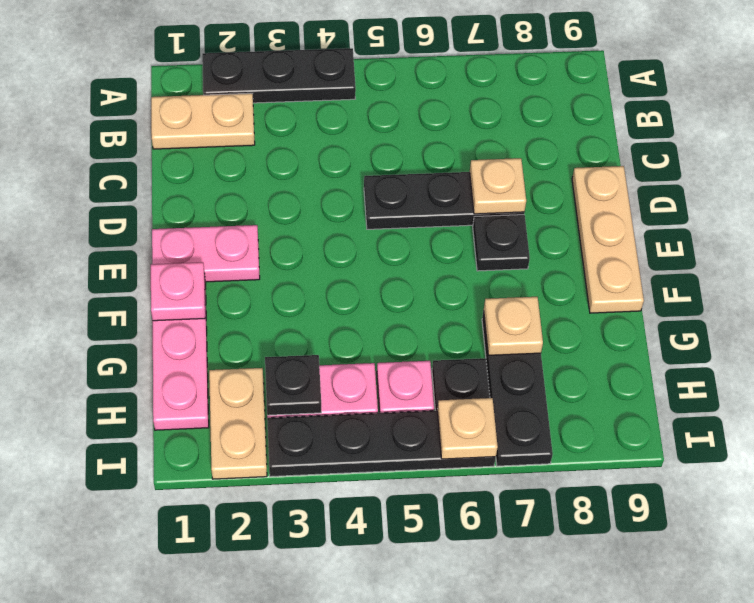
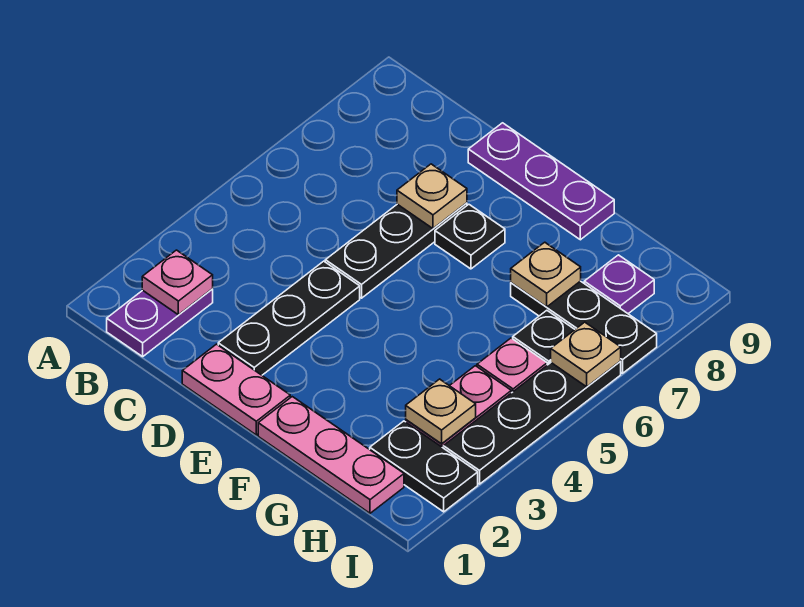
black 1x3 plate [202,48,356,103] -> black 1x3 plate moved to [218,261,360,375]
tan 1x2 plate [151,93,255,149] -> purple 1x2 plate [107,289,213,357]
tan 1x3 plate [572,166,644,313] -> purple 1x3 plate [468,123,614,240]
pink 1x2 plate [152,225,260,282] -> pink 1x2 plate turned to [182,344,290,435]
pink 1x1 plate [151,262,205,321] -> pink 1x1 plate moved to [142,250,213,315]
tan 1x2 plate [209,368,267,479] -> black 1x2 plate [370,421,478,512]
black 1x1 plate [265,355,321,415] -> tan 1x1 plate [406,379,476,444]
none -> purple 1x1 plate [584,255,654,314]

